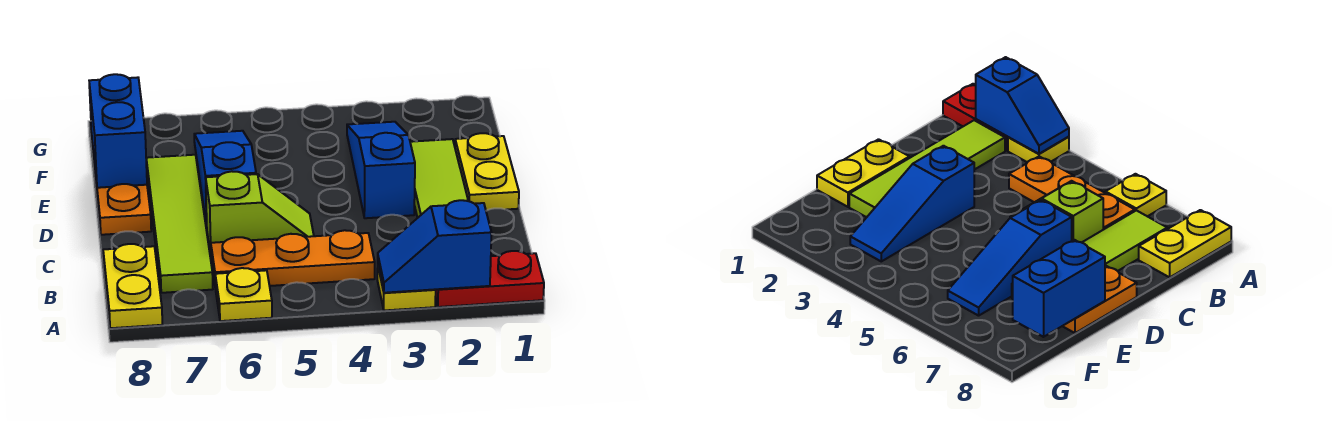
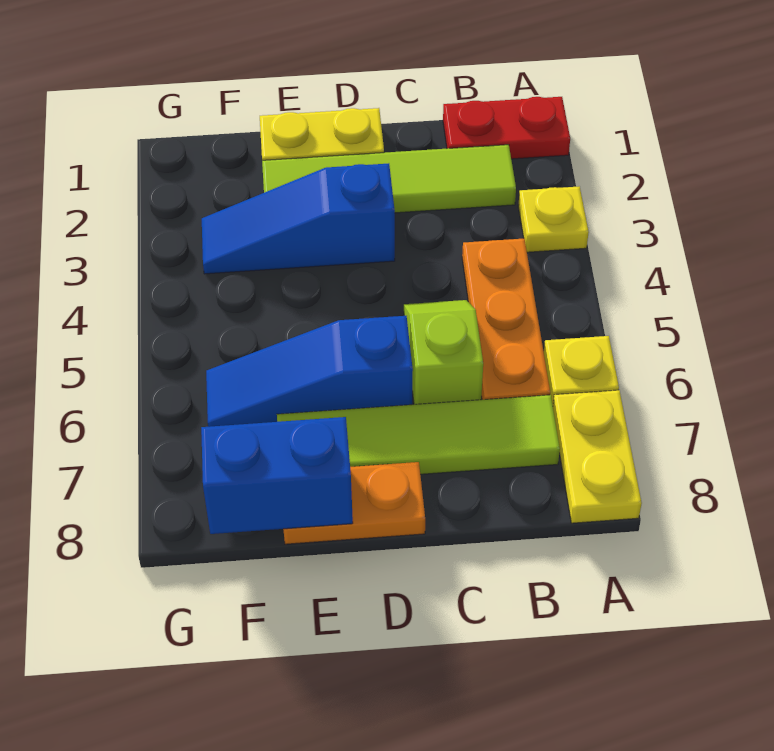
red 1x2 plate [435,251,544,307] -> red 1x2 plate turned to [443,97,570,159]
blue 1x2 slope [378,200,492,293] -> none
yellow 1x2 plate [103,244,162,328] -> yellow 1x2 plate turned to [553,390,642,523]

